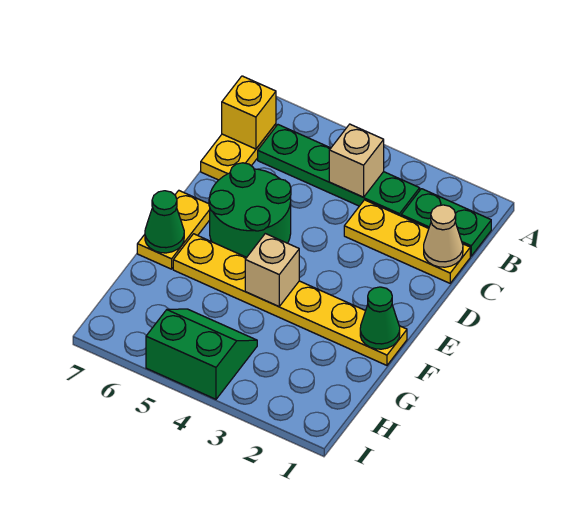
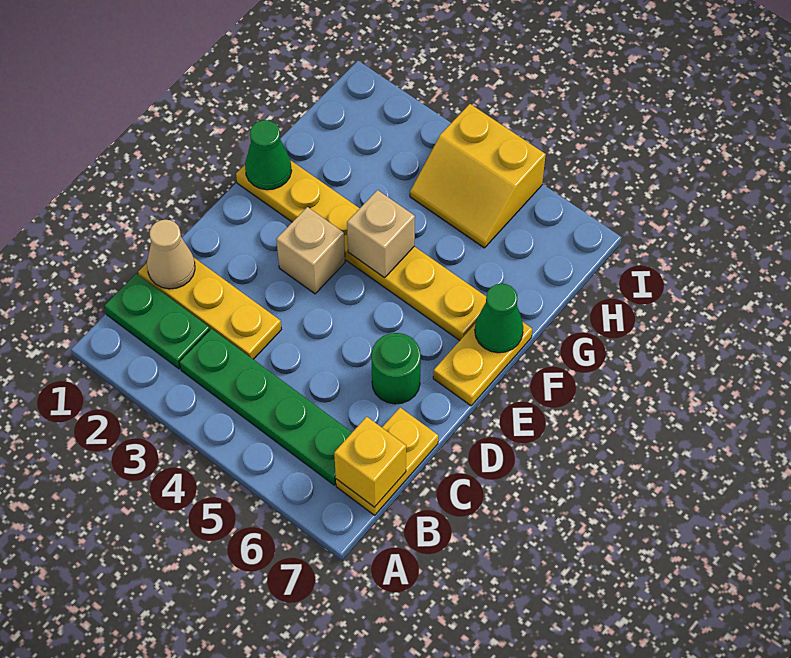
tan 1x1 brick [329,124,384,197] -> tan 1x1 brick moved to [276,207,345,294]
green 2x2 round brick [209,163,291,257] -> green 1x1 round brick [371,333,421,404]
green 2x2 slope [146,309,257,399] -> yellow 2x2 slope [410,104,546,248]

